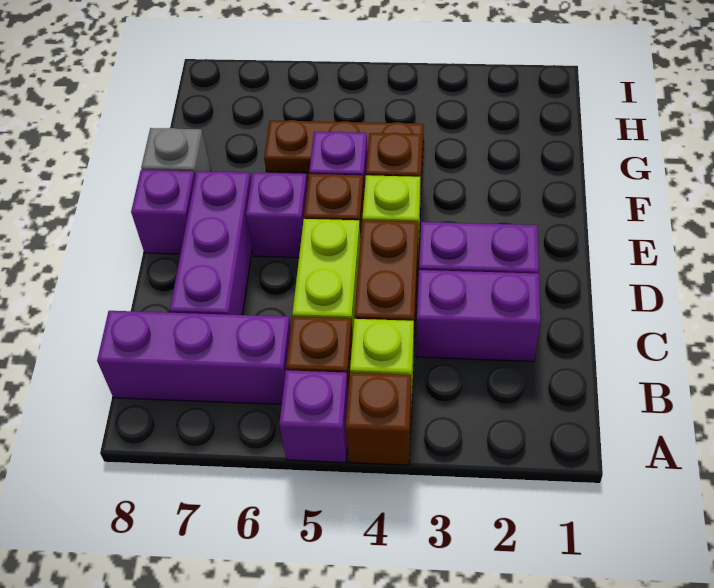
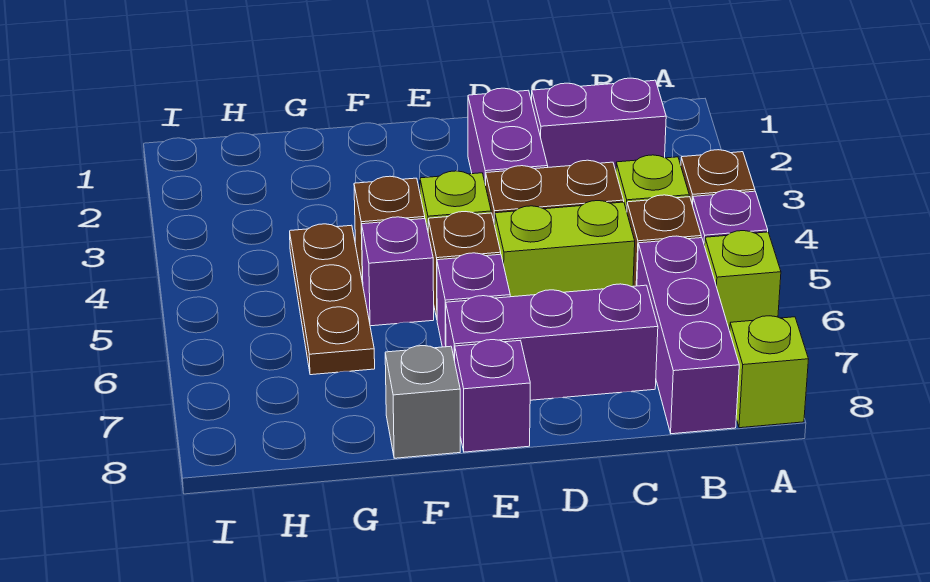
none -> lime 1x1 brick [705,231,781,331]
none -> lime 1x1 brick [730,316,809,428]
purple 1x2 brick [417,270,540,361] -> purple 1x2 brick turned to [532,78,666,171]

